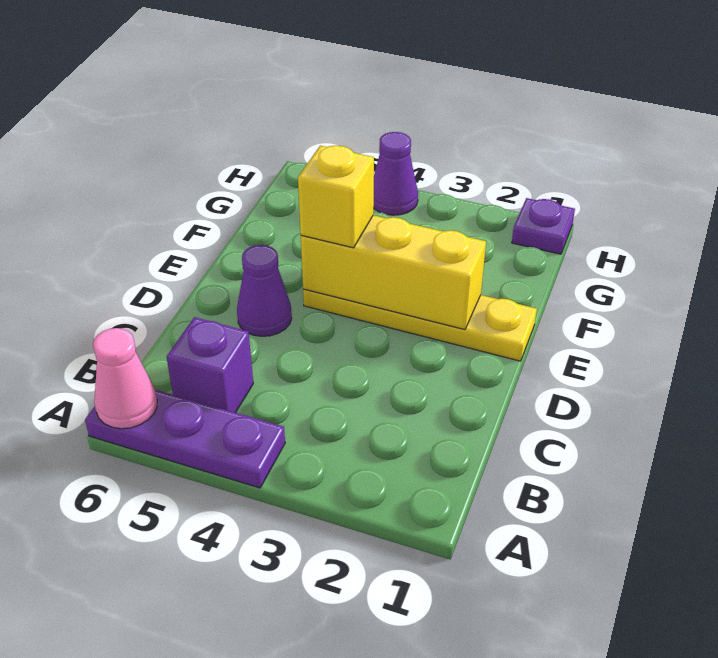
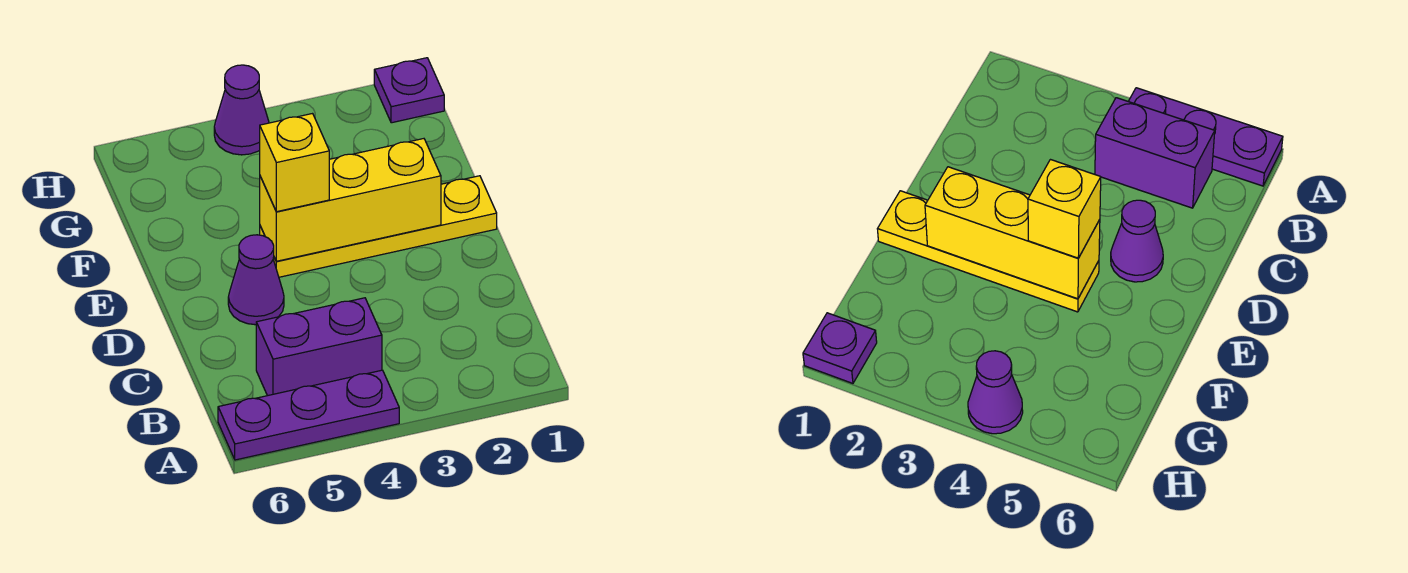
pink 1x1 cone [93,328,157,429] -> none
purple 1x1 brick [167,317,253,413] -> purple 1x2 brick [256,298,382,396]

